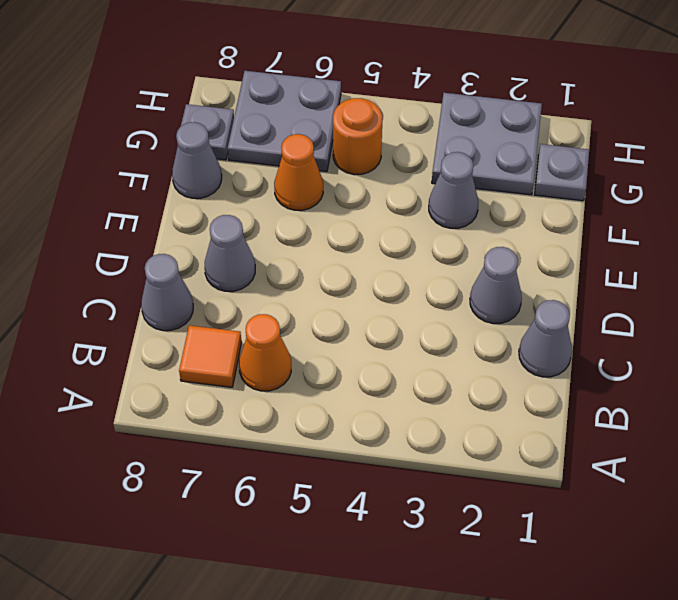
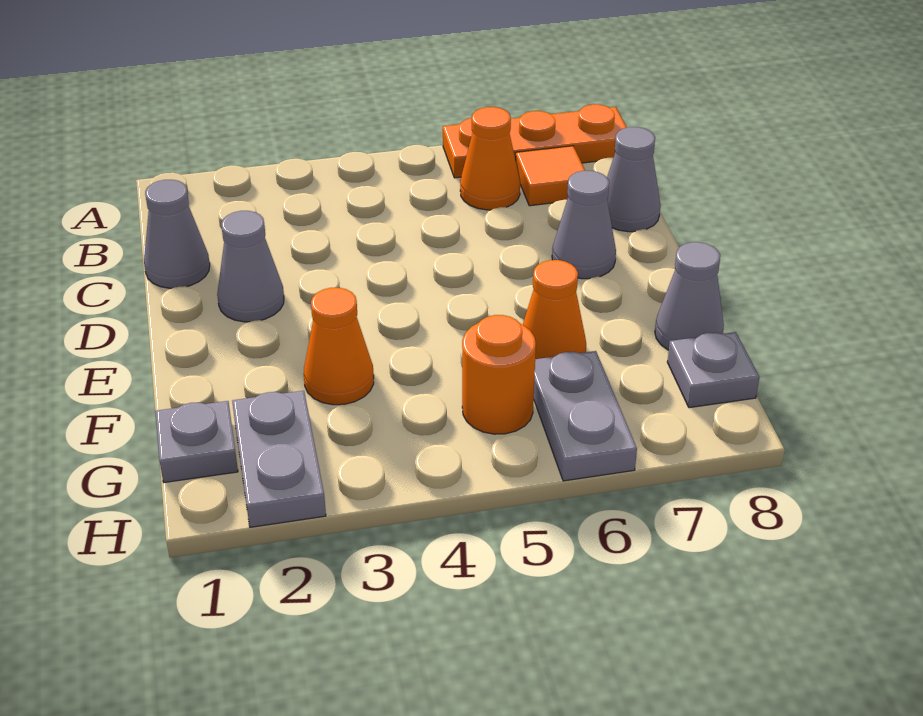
none -> orange 1x3 plate [443,104,627,178]
grey 1x1 cone [429,152,478,228] -> orange 1x1 cone [304,288,374,405]
grey 2x2 plate [432,93,542,195] -> grey 1x2 plate [232,391,326,527]
grey 2x2 plate [228,71,341,171] -> grey 1x2 plate [534,351,637,481]

